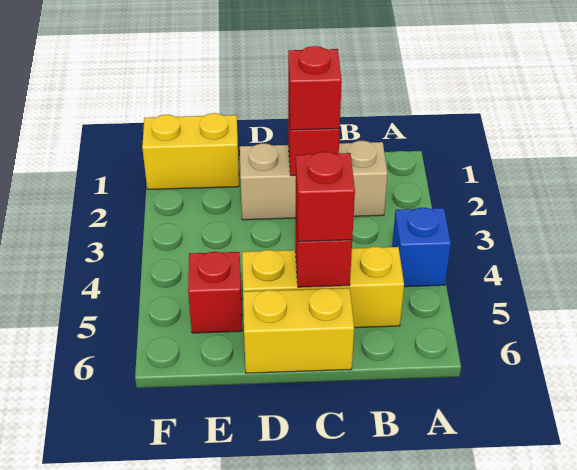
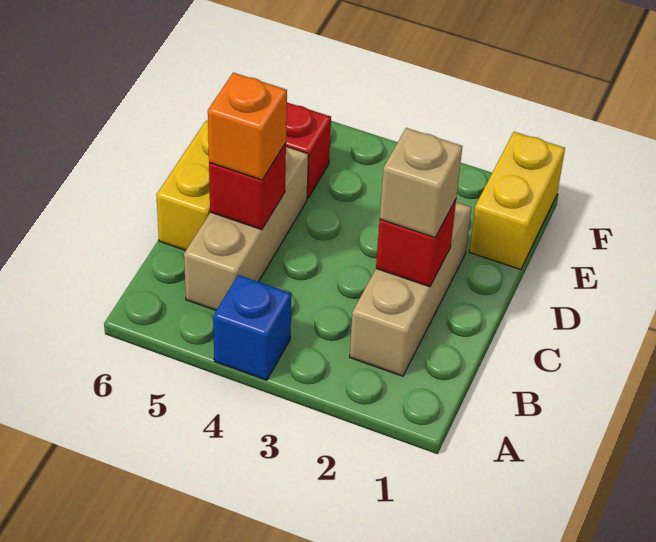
yellow 1x3 brick [242,247,404,328] -> tan 1x3 brick [184,147,309,310]
red 1x1 brick [288,46,342,130] -> tan 1x1 brick [380,128,462,237]
red 1x1 brick [296,152,355,242] -> orange 1x1 brick [208,73,287,180]

